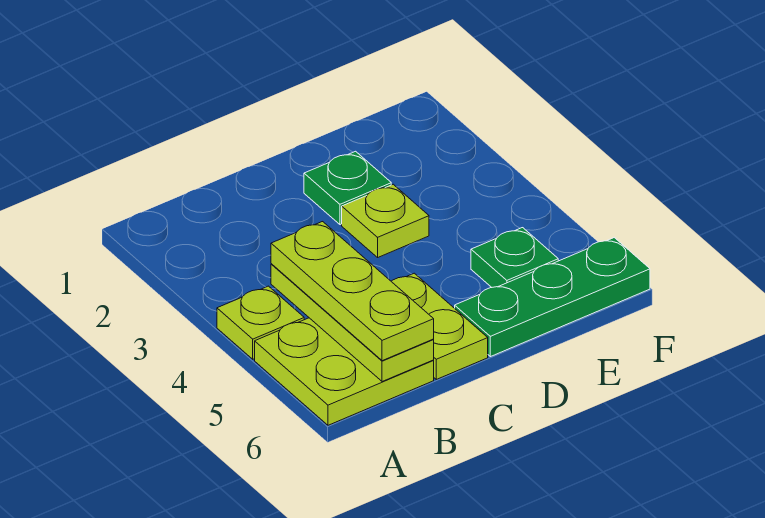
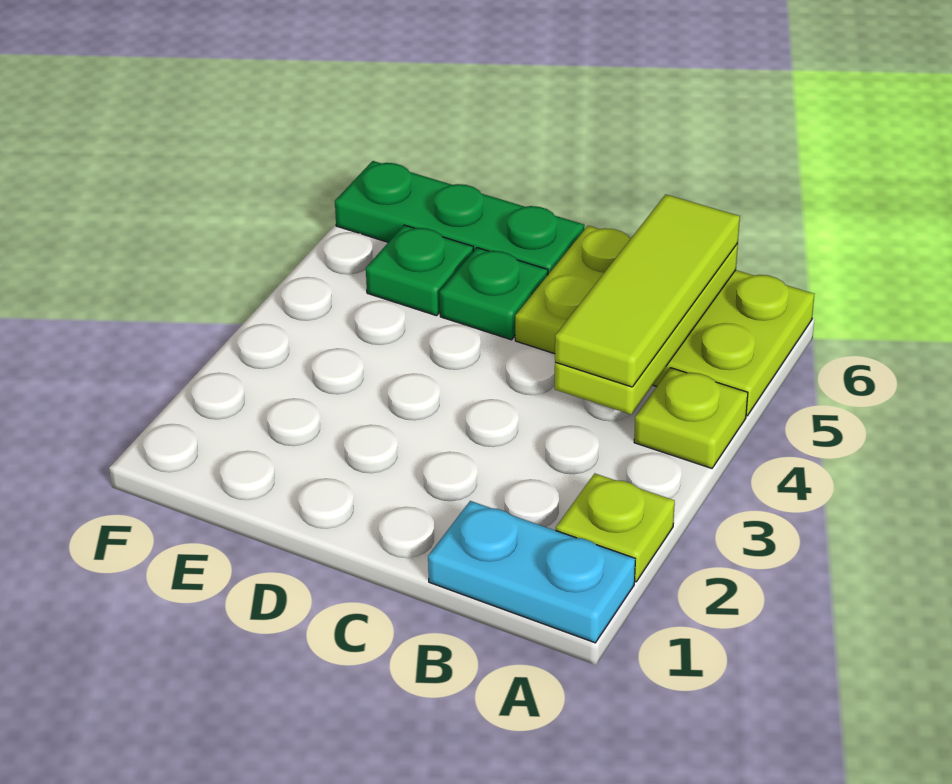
none -> cyan 1x2 plate [428,501,635,643]
lime 1x3 plate [271,222,434,361] -> lime 1x3 tile [555,194,740,387]
green 1x1 plate [304,151,391,225] -> green 1x1 plate moved to [440,248,548,340]
lime 1x1 plate [342,184,429,257] -> lime 1x1 plate moved to [556,473,675,582]

